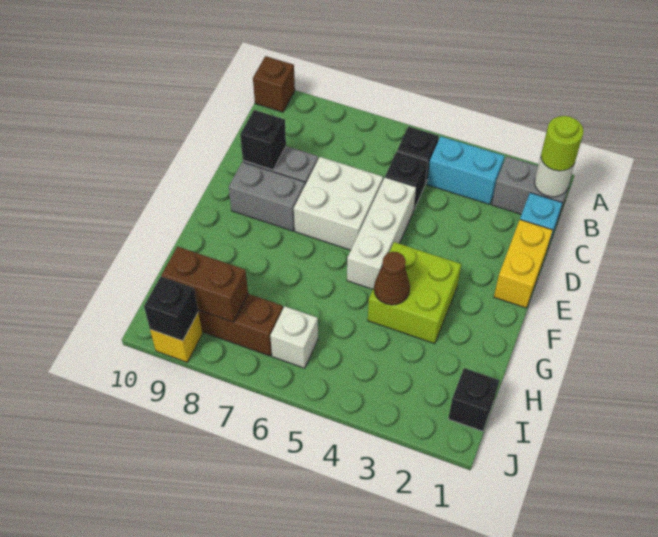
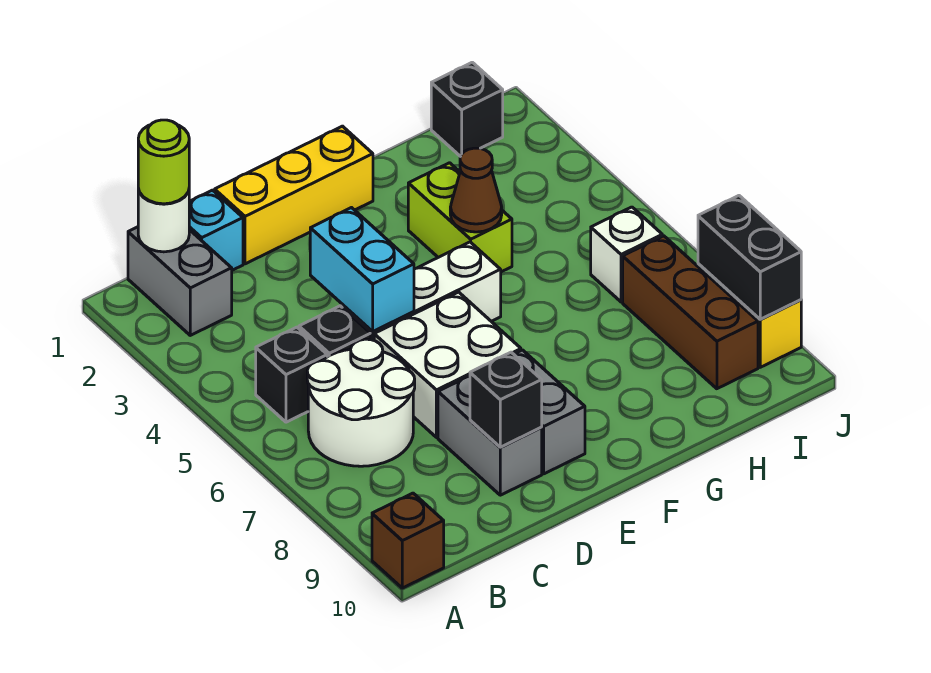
cyan 1x2 brick [427,136,504,204] -> cyan 1x2 brick moved to [310,208,414,332]
none -> white 2x2 round brick [307,339,415,466]
yellow 1x2 brick [494,220,553,308] -> yellow 1x3 brick [215,126,373,264]
lime 2x2 brick [368,242,461,344] -> lime 1x2 brick [408,163,512,272]
brown 1x2 brick [161,247,248,322] -> none
black 1x1 brick [144,277,198,341] -> black 1x2 brick [698,196,801,319]

